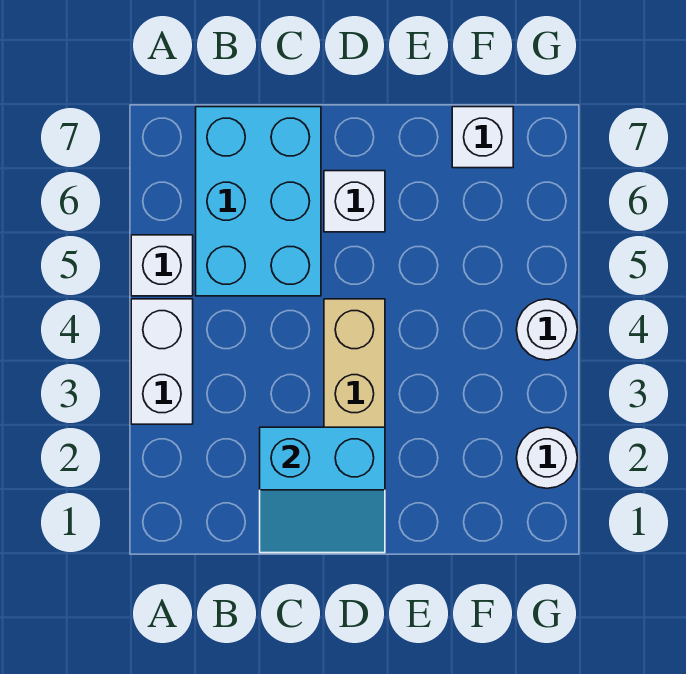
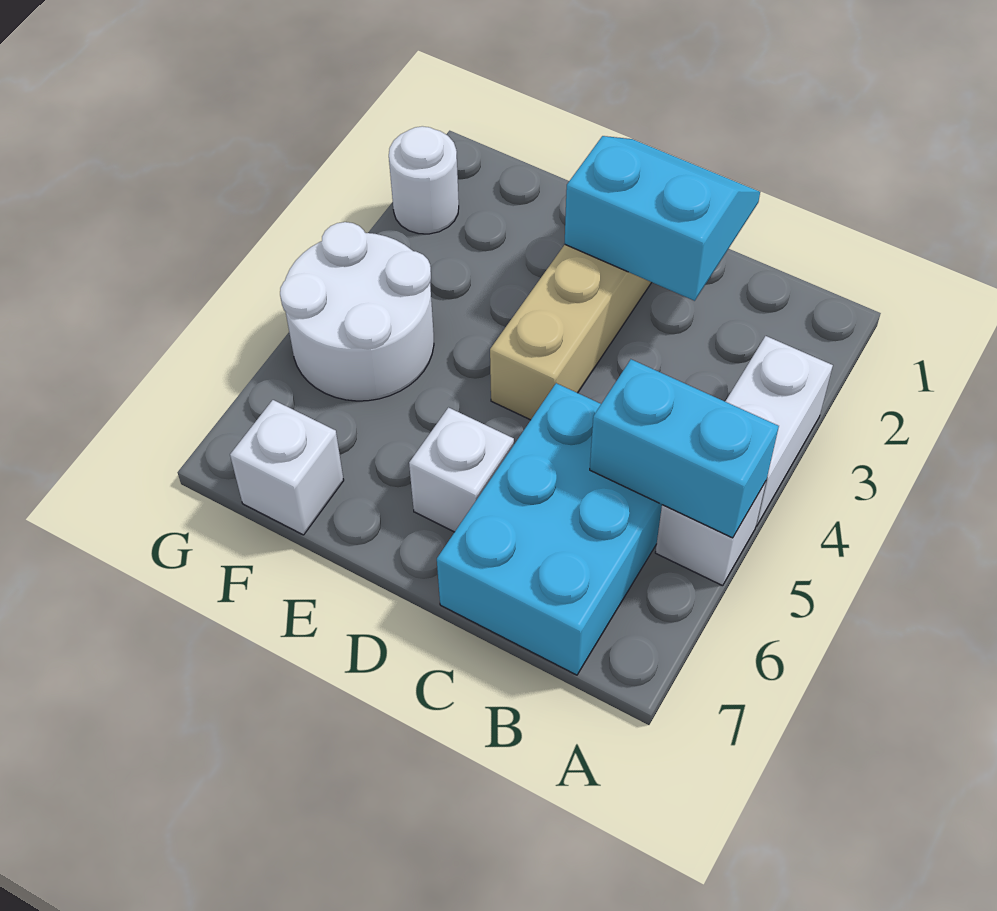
none -> cyan 1x2 brick [590,359,779,538]
white 1x1 round brick [516,299,577,360] -> white 2x2 round brick [280,222,434,401]

